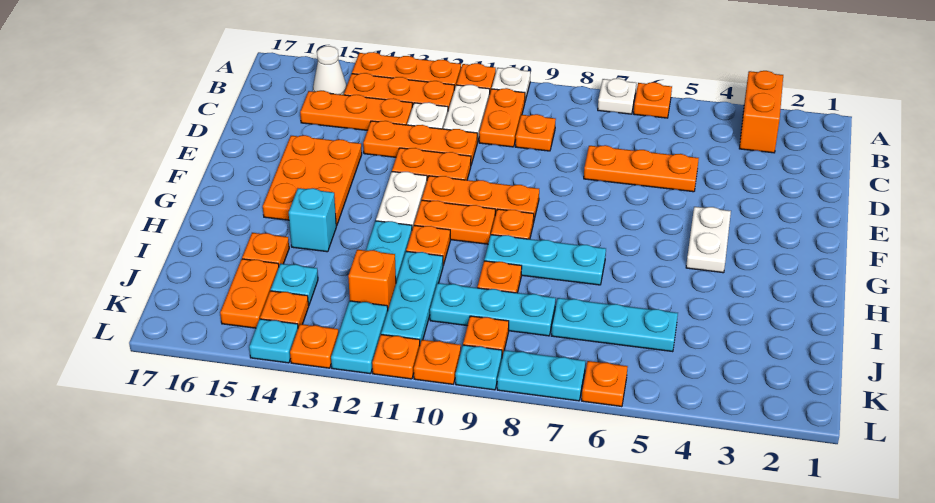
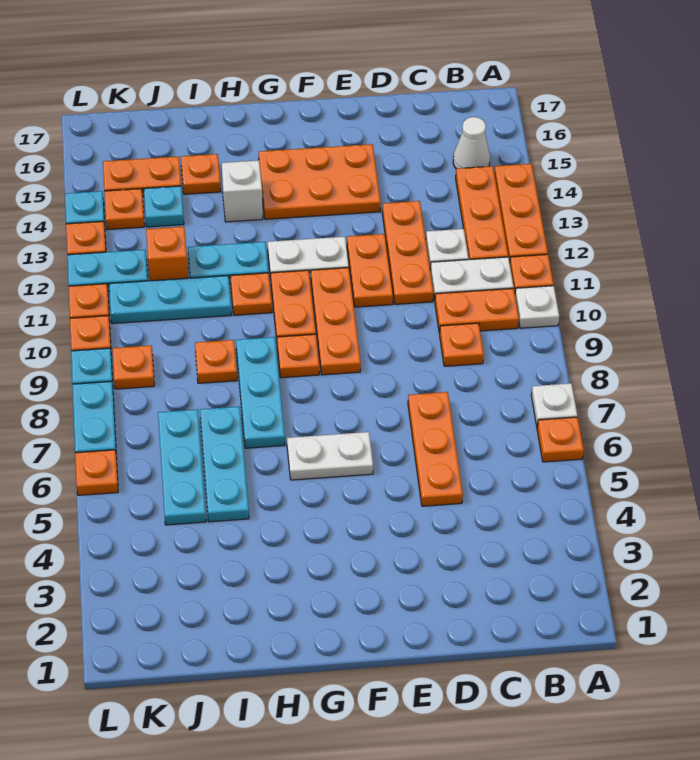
orange 1x2 brick [739,71,783,153] -> none
orange 1x3 plate [300,91,412,130] -> none
white 1x2 plate [686,207,731,273] -> white 1x2 plate moved to [287,432,373,480]
cyan 1x1 brick [289,188,336,252] -> white 1x1 brick [222,160,263,222]
cyan 1x3 plate [430,283,556,336] -> cyan 1x3 plate moved to [200,407,249,522]

